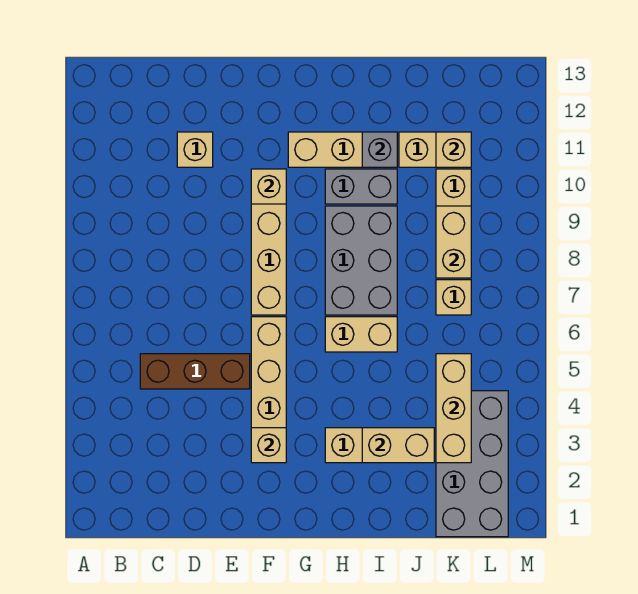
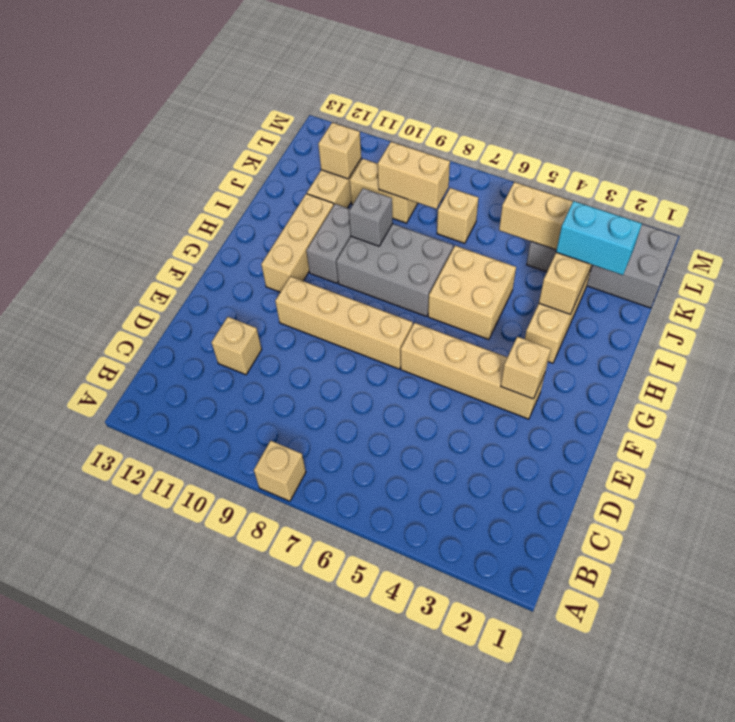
brown 1x3 brick [140,354,250,389] -> none
tan 1x1 brick [251,169,286,204] -> tan 1x1 brick moved to [254,441,306,501]
tan 1x2 brick [325,317,397,352] -> tan 2x2 brick [428,246,516,340]
grey 1x1 brick [362,132,397,167] -> grey 1x1 brick moved to [349,188,393,246]
none -> cyan 1x2 brick [556,201,642,275]

